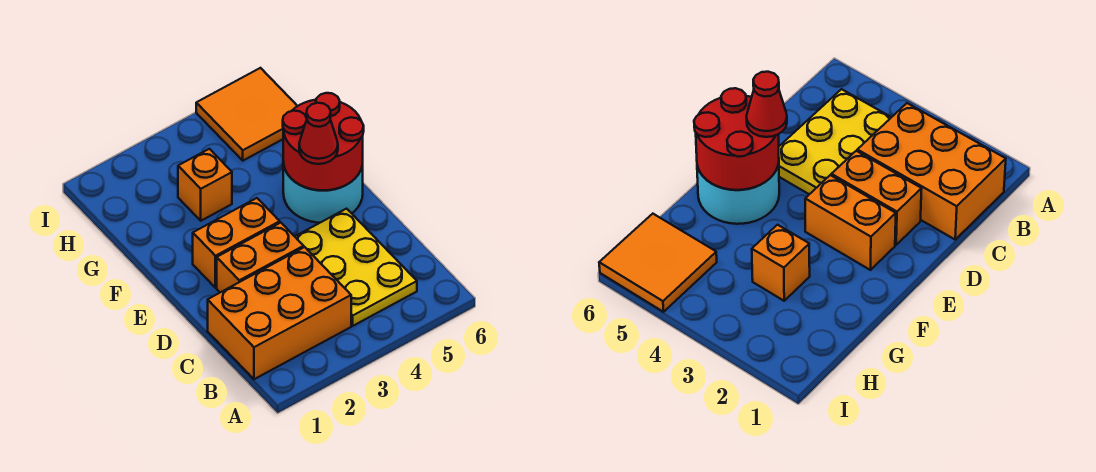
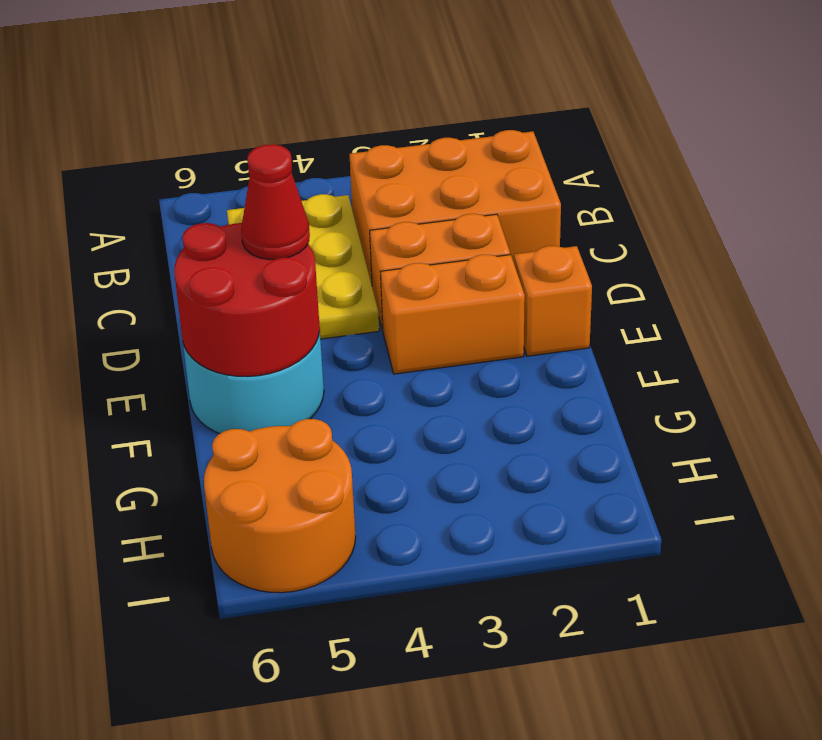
orange 1x1 brick [178,149,232,221] -> orange 1x1 brick moved to [514,246,592,356]
orange 2x2 tile [196,68,297,161] -> orange 2x2 round brick [204,419,356,593]

